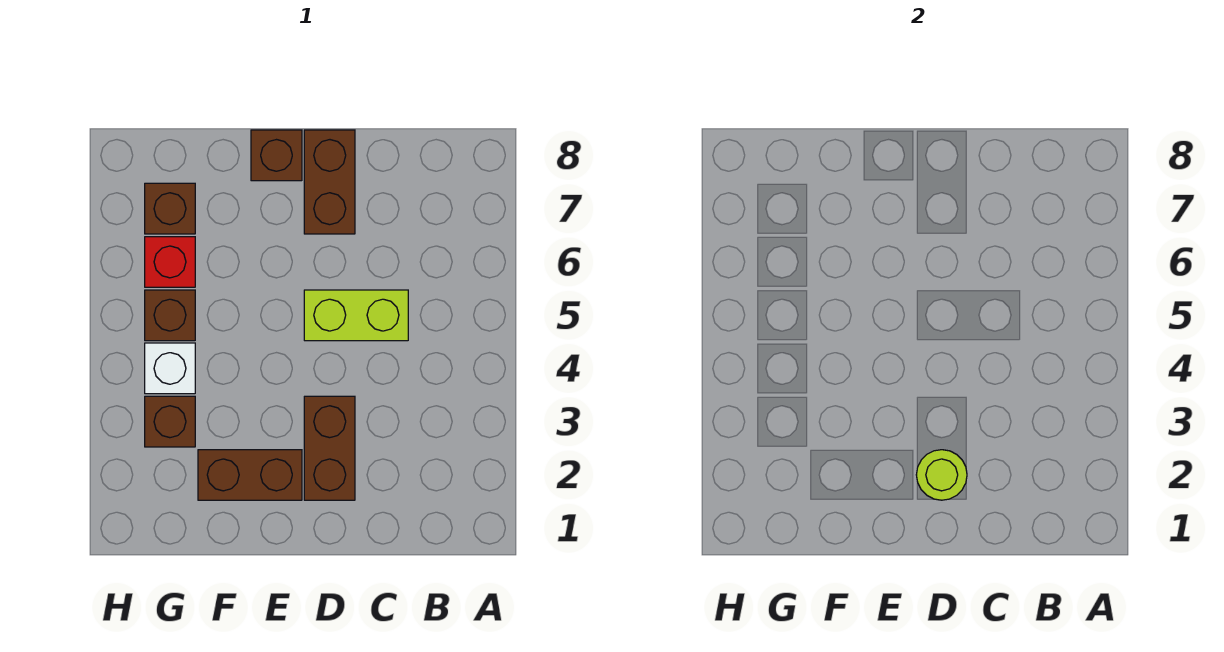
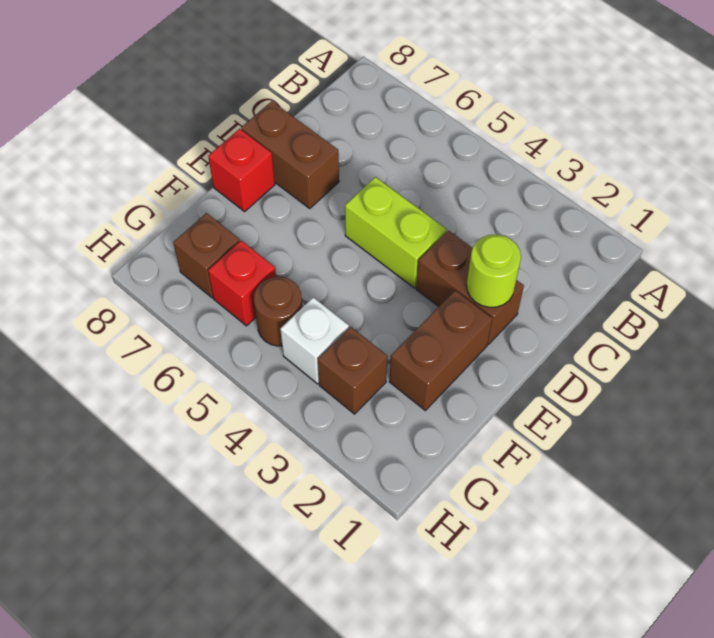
lime 1x2 brick [304,290,408,341] -> lime 1x2 brick turned to [345,177,447,288]
brown 1x1 brick [251,130,302,181] -> red 1x1 brick [208,129,275,211]
brown 1x1 brick [145,290,195,341] -> brown 1x1 round brick [254,277,302,346]

